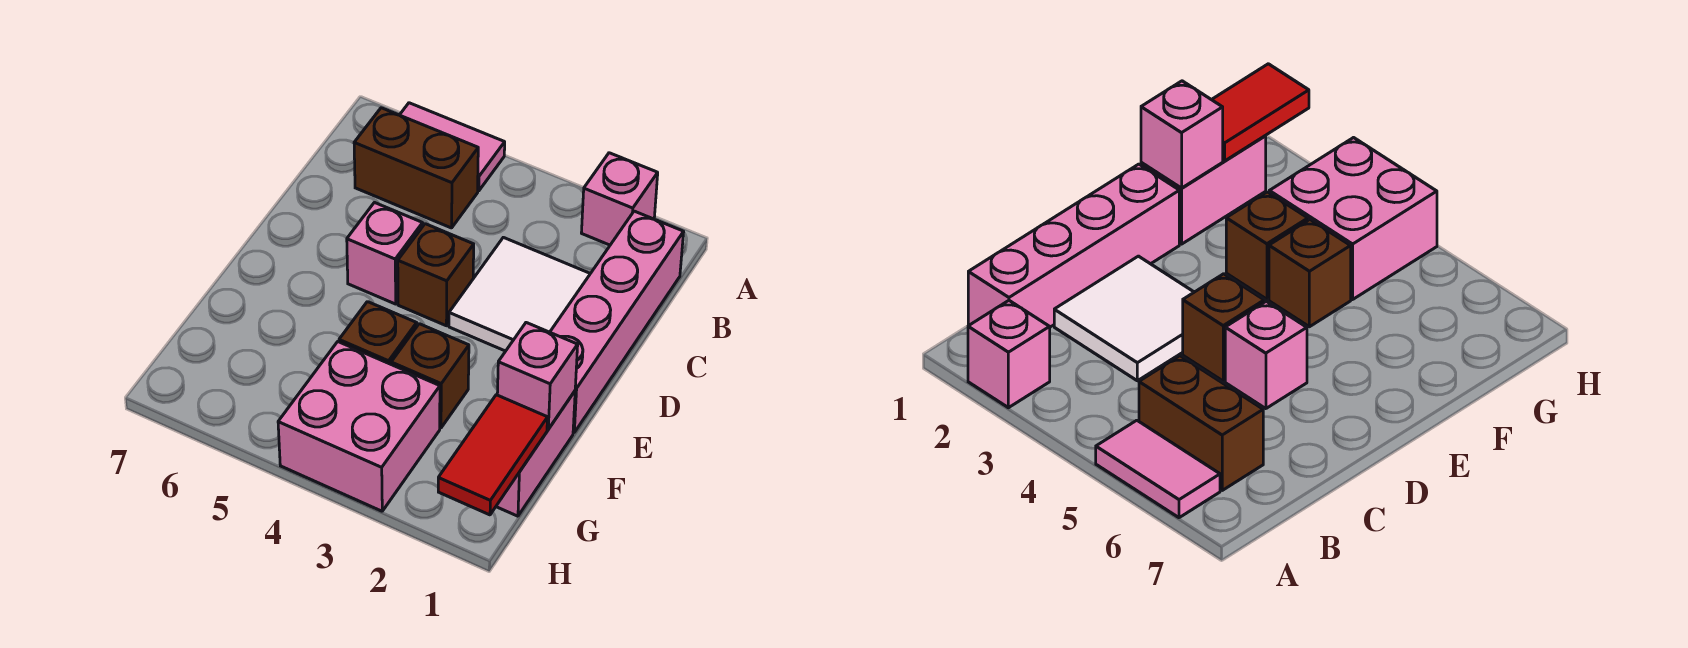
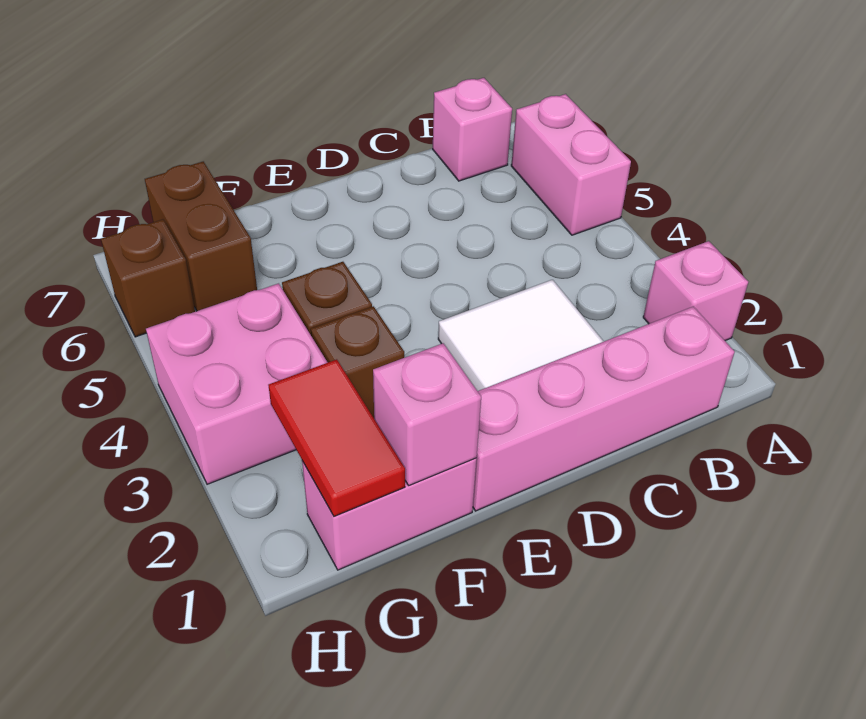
pink 1x2 tile [400,103,505,191] -> pink 1x2 brick [511,94,631,235]
brown 1x2 brick [354,108,478,228] -> brown 1x2 brick moved to [145,162,257,311]
brown 1x1 brick [398,224,474,326] -> brown 1x1 brick moved to [101,219,195,337]
pink 1x1 brick [347,203,423,304] -> pink 1x1 brick moved to [433,78,512,181]
red 1x2 tile [438,395,548,515] -> red 1x2 tile turned to [268,359,405,516]

